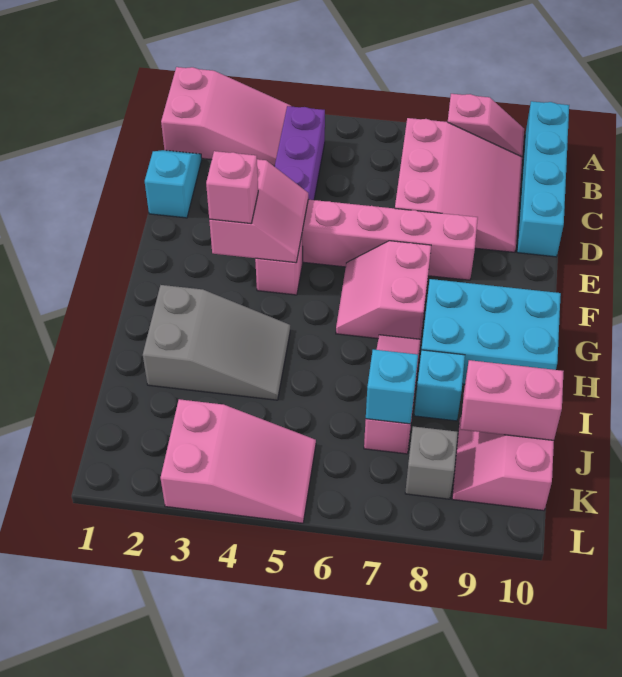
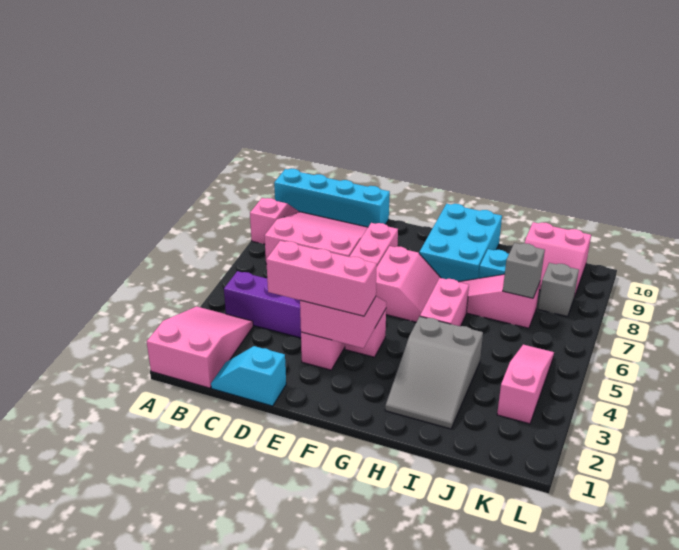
pink 1x1 brick [206,151,258,223] -> pink 1x3 brick [266,241,377,316]
pink 2x2 slope [336,241,431,339] -> pink 2x2 slope turned to [376,246,441,322]
grey 2x3 slope [143,285,290,400] -> grey 2x3 slope turned to [385,317,483,429]
cyan 1x1 brick [366,350,418,424] -> grey 1x1 brick [503,243,545,298]
pink 1x2 brick [461,360,564,440] -> pink 1x2 brick moved to [420,278,469,326]
pink 2x3 slope [161,399,316,523] -> pink 1x3 slope [497,345,554,424]

